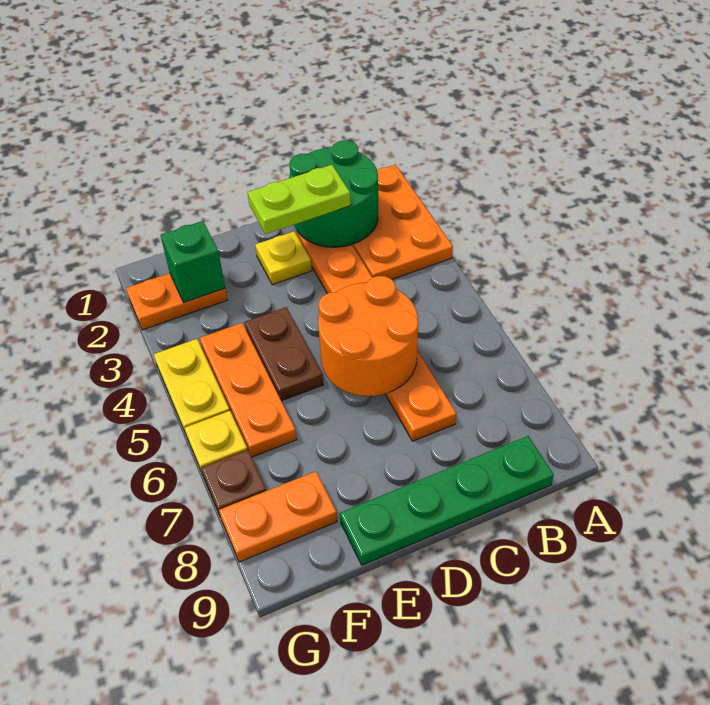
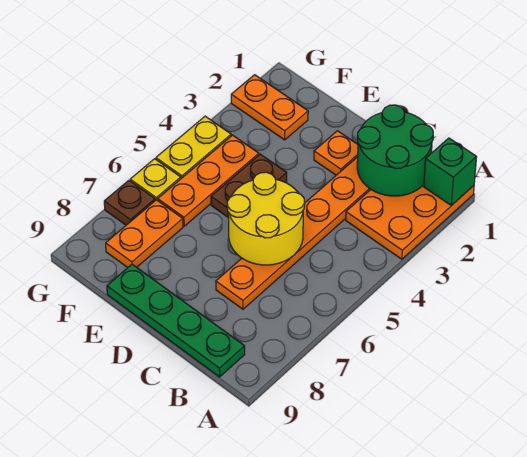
lime 1x2 plate [248,165,351,234] -> none
orange 2x2 round brick [318,276,418,396] -> yellow 2x2 round brick [227,172,305,265]
yellow 1x1 plate [255,231,312,285] -> orange 1x1 plate [314,131,358,175]
green 1x1 brick [160,221,225,302] -> green 1x1 brick moved to [424,138,477,206]
orange 1x2 plate [219,471,337,562] -> orange 1x2 plate turned to [106,200,183,268]

